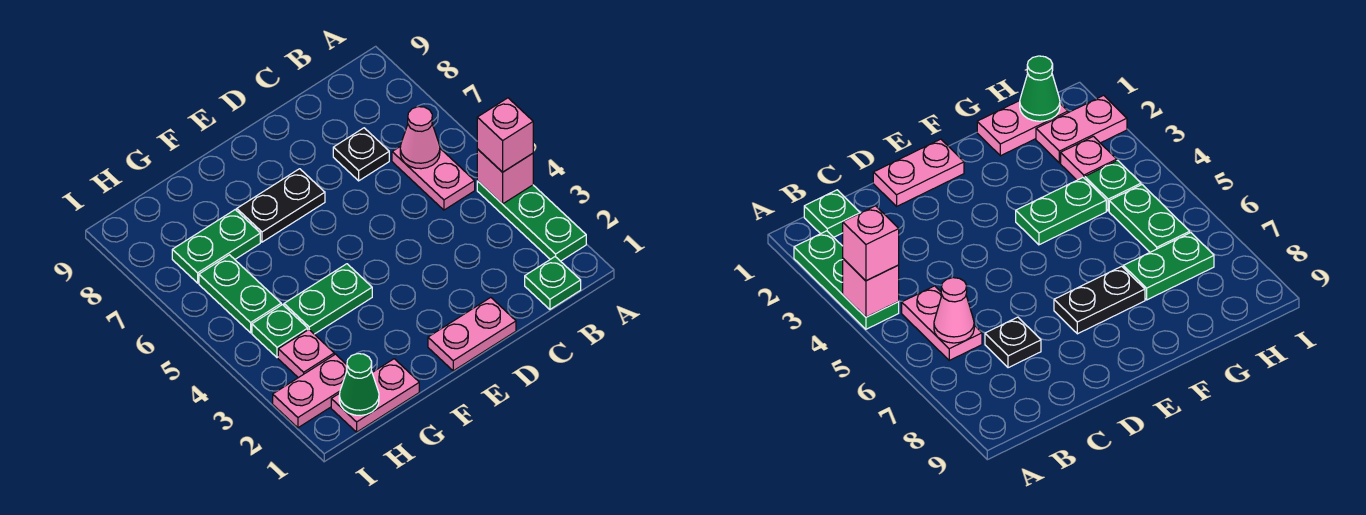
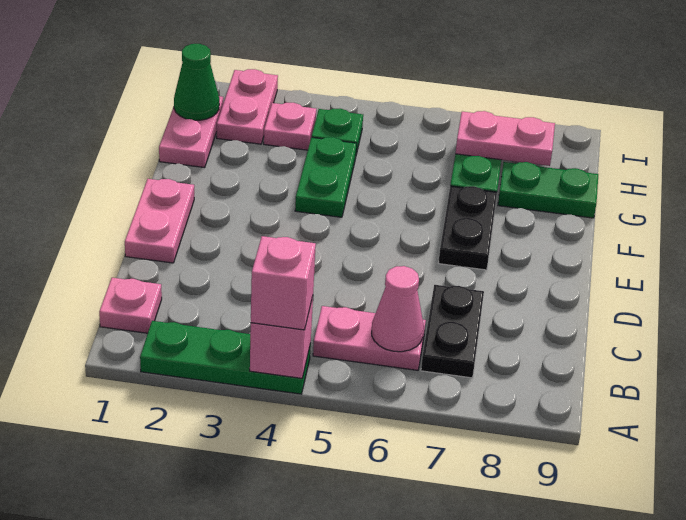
green 1x1 plate [525,257,581,309] -> pink 1x1 plate [99,278,162,333]
black 1x1 plate [333,128,389,181] -> black 1x2 plate [421,285,484,378]
green 1x2 plate [199,255,281,333] -> green 1x2 plate moved to [498,162,598,218]
none -> pink 1x2 plate [455,111,555,166]

